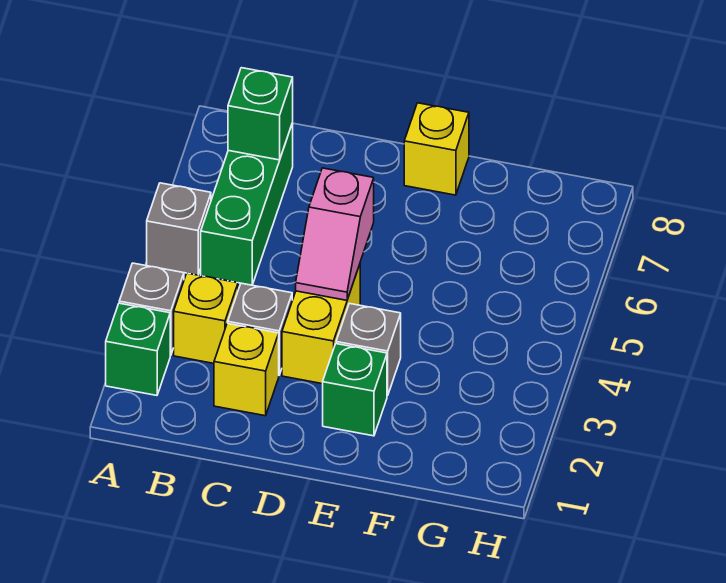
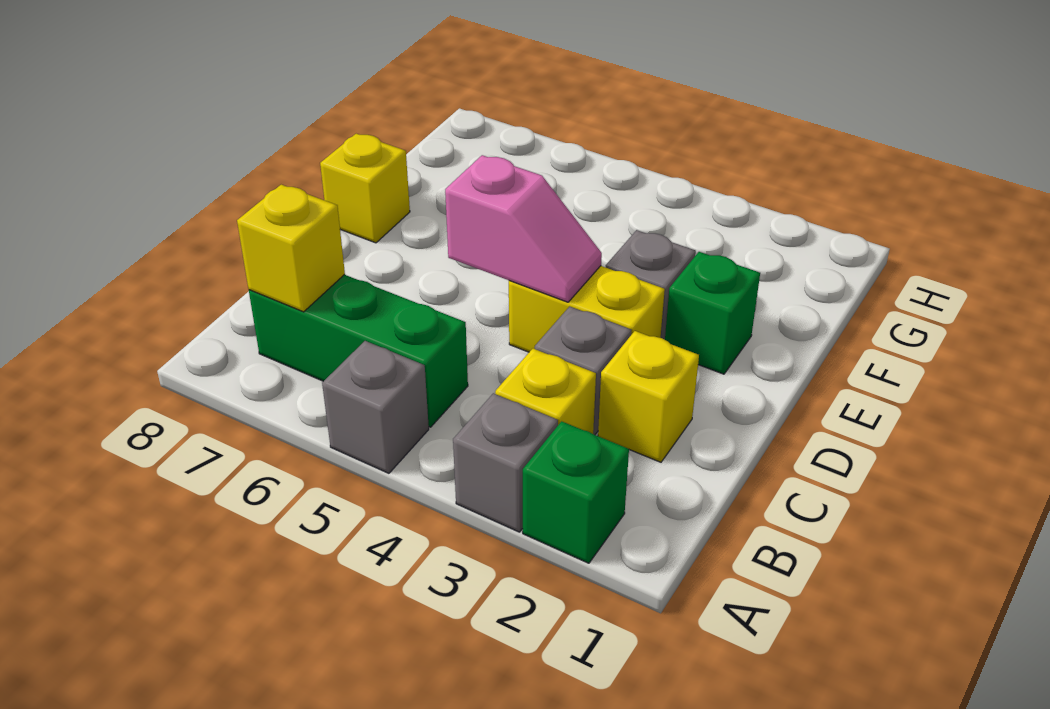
green 1x1 brick [228,68,293,160] -> yellow 1x1 brick [237,185,345,312]

